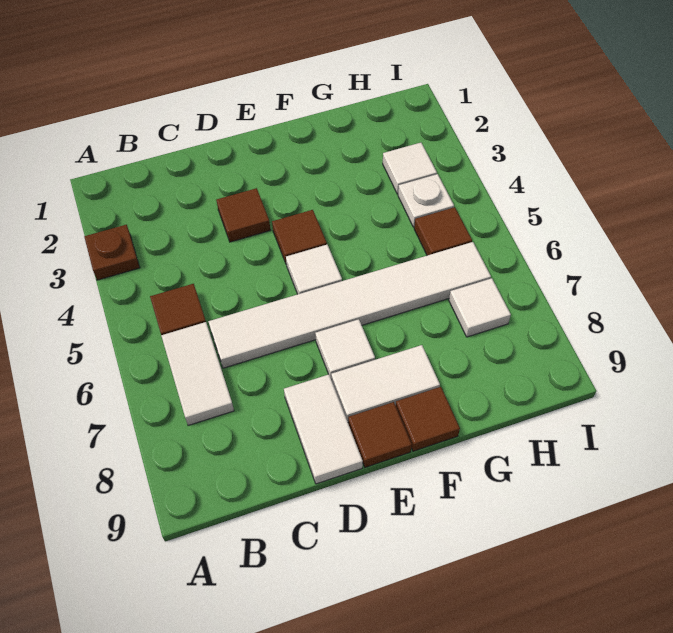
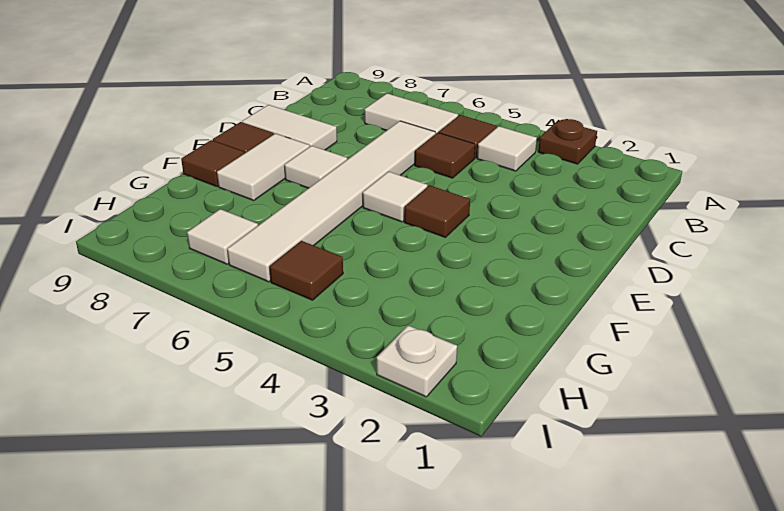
brown 1x1 tile [216,188,270,242] -> brown 1x1 tile moved to [415,133,475,178]
white 1x1 tile [383,143,437,194] -> white 1x1 tile moved to [477,126,537,171]
white 1x1 plate [398,174,454,227] -> white 1x1 plate moved to [377,325,457,397]

